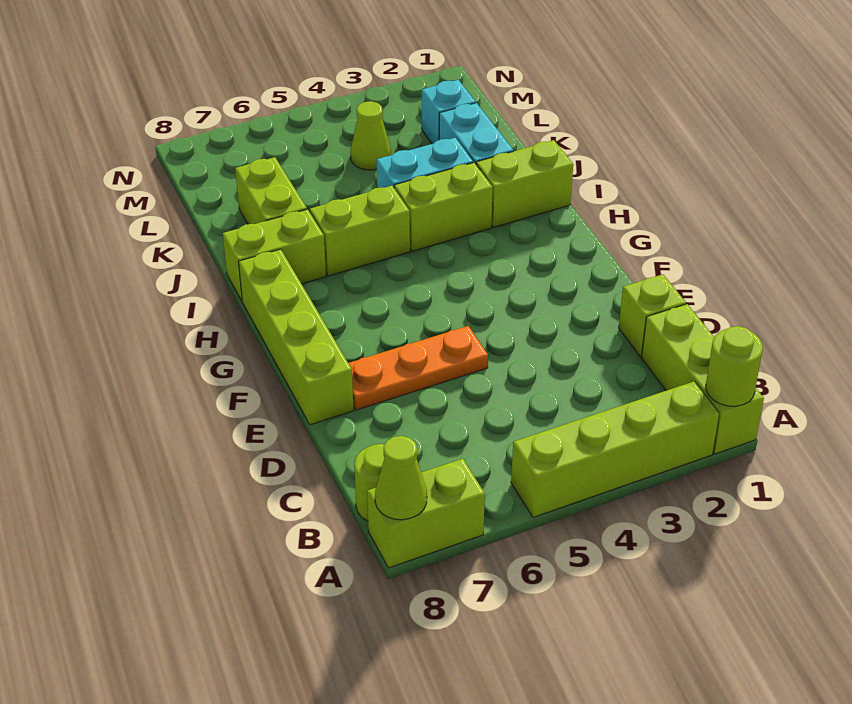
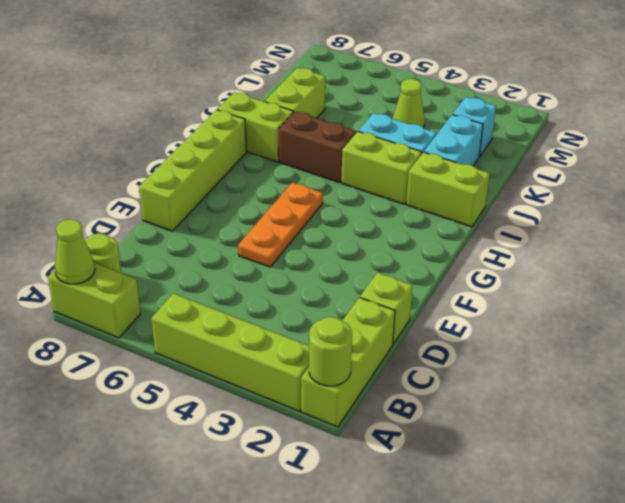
orange 1x3 plate [349,326,488,410] -> orange 1x3 plate turned to [238,183,323,267]
lime 1x2 brick [310,186,410,276] -> brown 1x2 brick [279,112,356,183]

